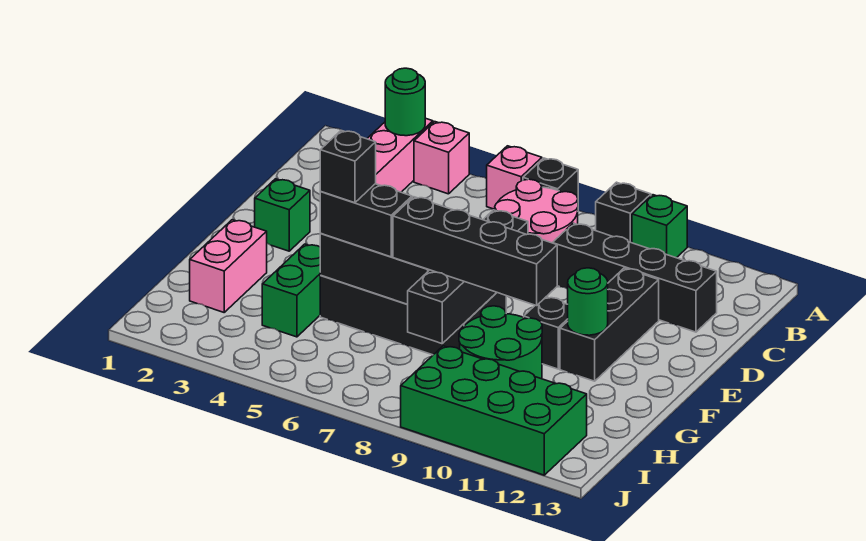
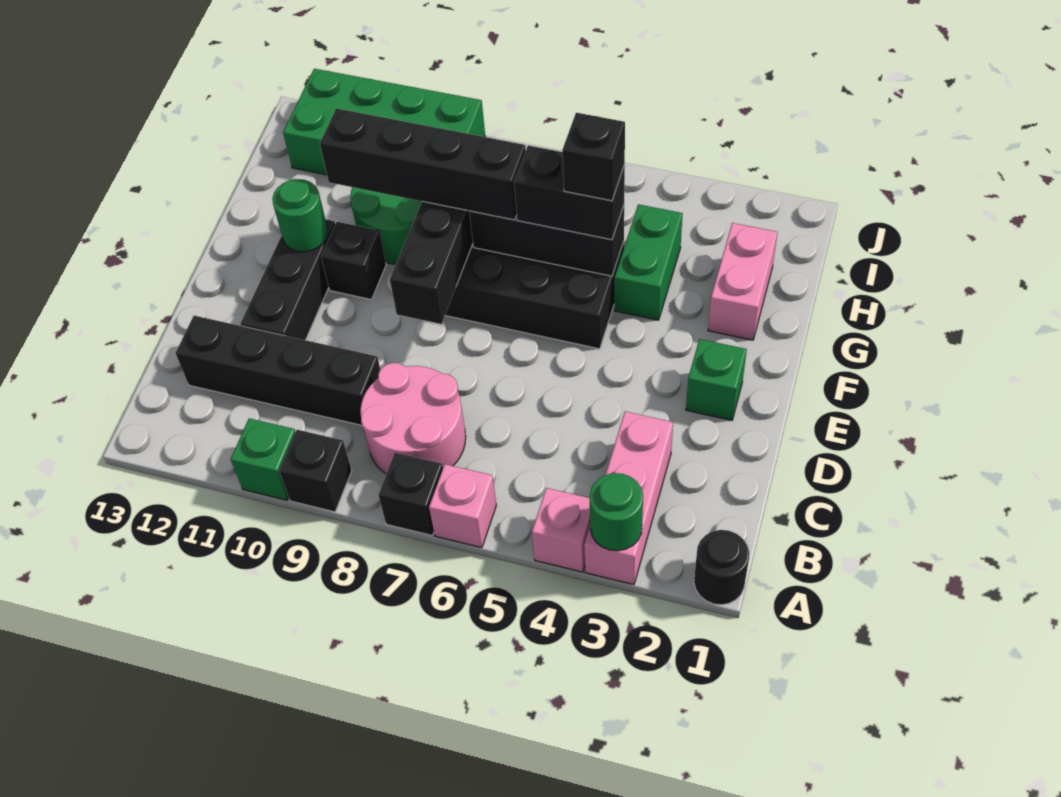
none -> black 1x1 round brick [694,530,749,605]

